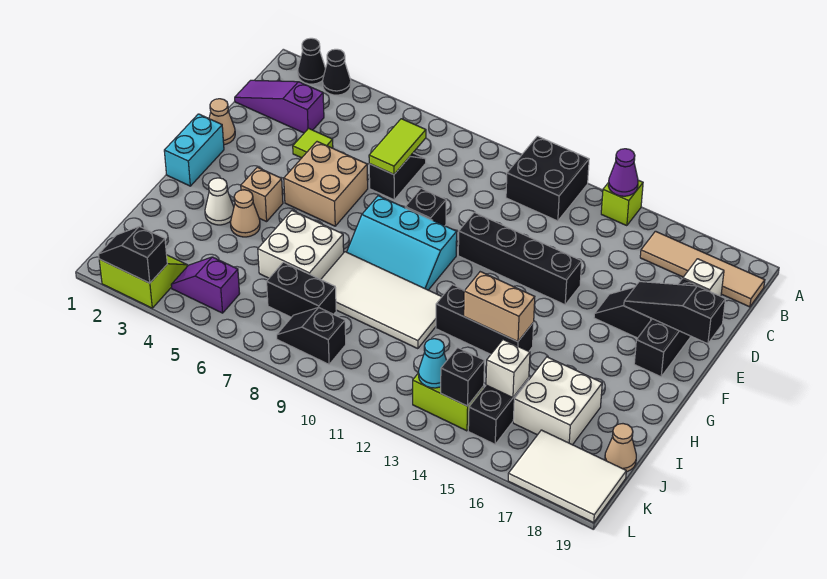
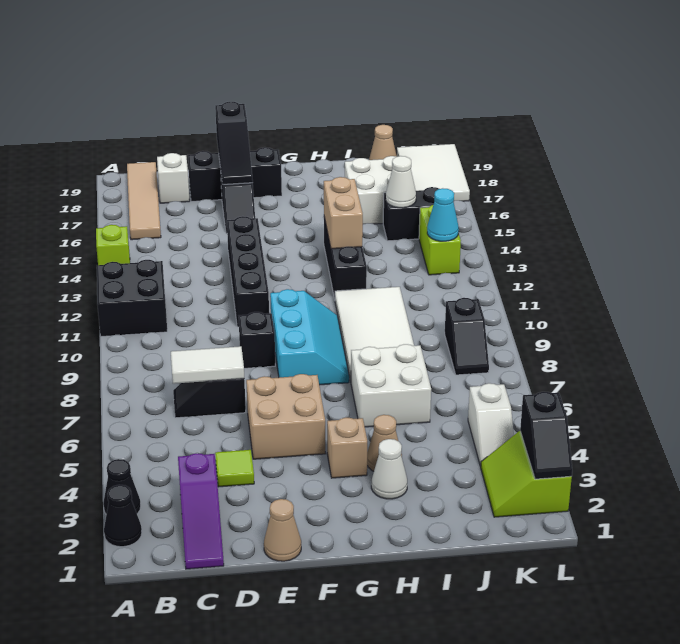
purple 1x1 cone [608,149,638,196] -> none
lime 1x2 tile [369,119,426,174] -> white 1x2 tile [171,346,244,384]
cyan 1x2 brick [164,114,224,186] -> none
black 1x2 brick [267,262,336,317] -> none
white 1x1 brick [486,340,530,398] -> white 1x1 cone [386,156,416,208]
purple 1x2 slope [171,257,240,313] -> white 1x2 slope [468,383,514,466]
black 1x1 brick [441,348,484,406] -> none

